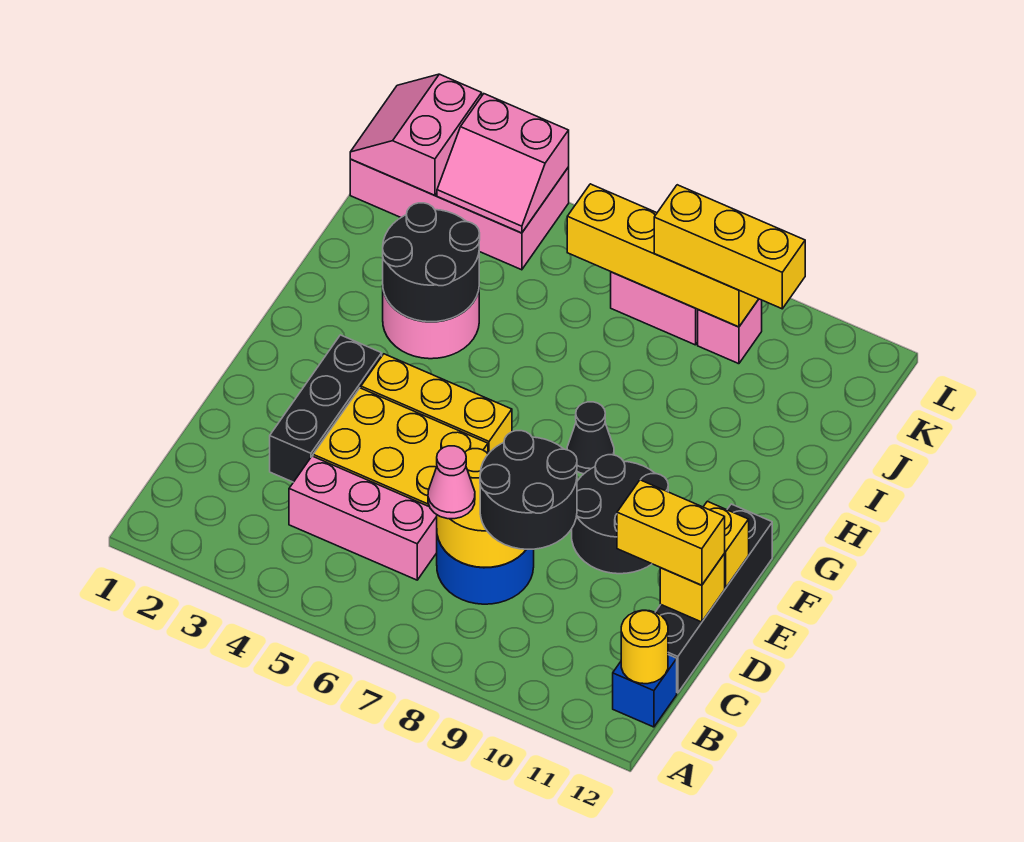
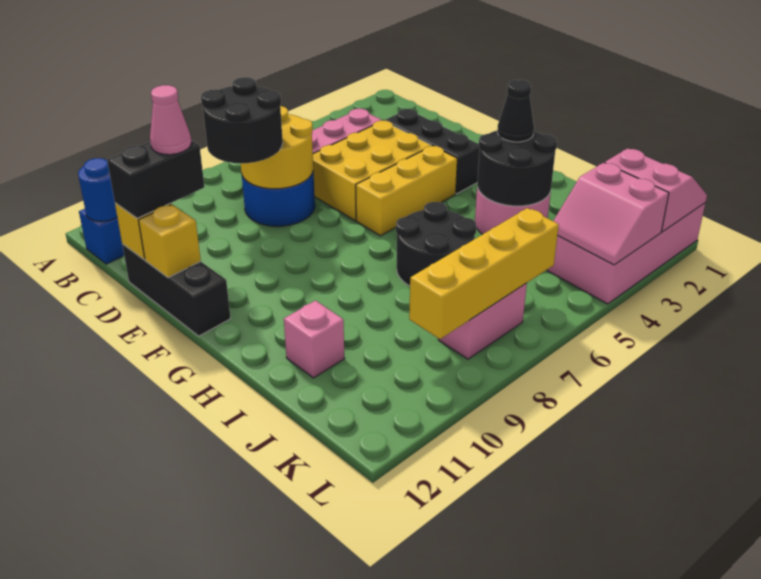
yellow 1x1 round brick [621,610,668,684] -> blue 1x1 round brick [78,158,117,222]
pink 1x1 cone [428,446,475,519] -> pink 1x1 cone moved to [150,85,191,155]
black 1x4 brick [656,504,772,693] -> black 1x3 brick [122,244,231,336]
yellow 1x2 brick [617,480,725,585] -> black 1x2 brick [107,140,204,218]
black 2x2 round brick [572,455,668,574] -> black 2x2 round brick moved to [396,202,476,286]
black 1x1 cone [567,402,614,474] -> black 1x1 cone moved to [497,80,534,142]
pink 2x2 slope [437,94,569,233] -> pink 2x2 slope turned to [554,163,669,265]
yellow 1x3 brick [654,185,805,309] -> none
pink 1x1 brick [698,299,762,364] -> pink 1x1 brick moved to [284,301,345,378]

